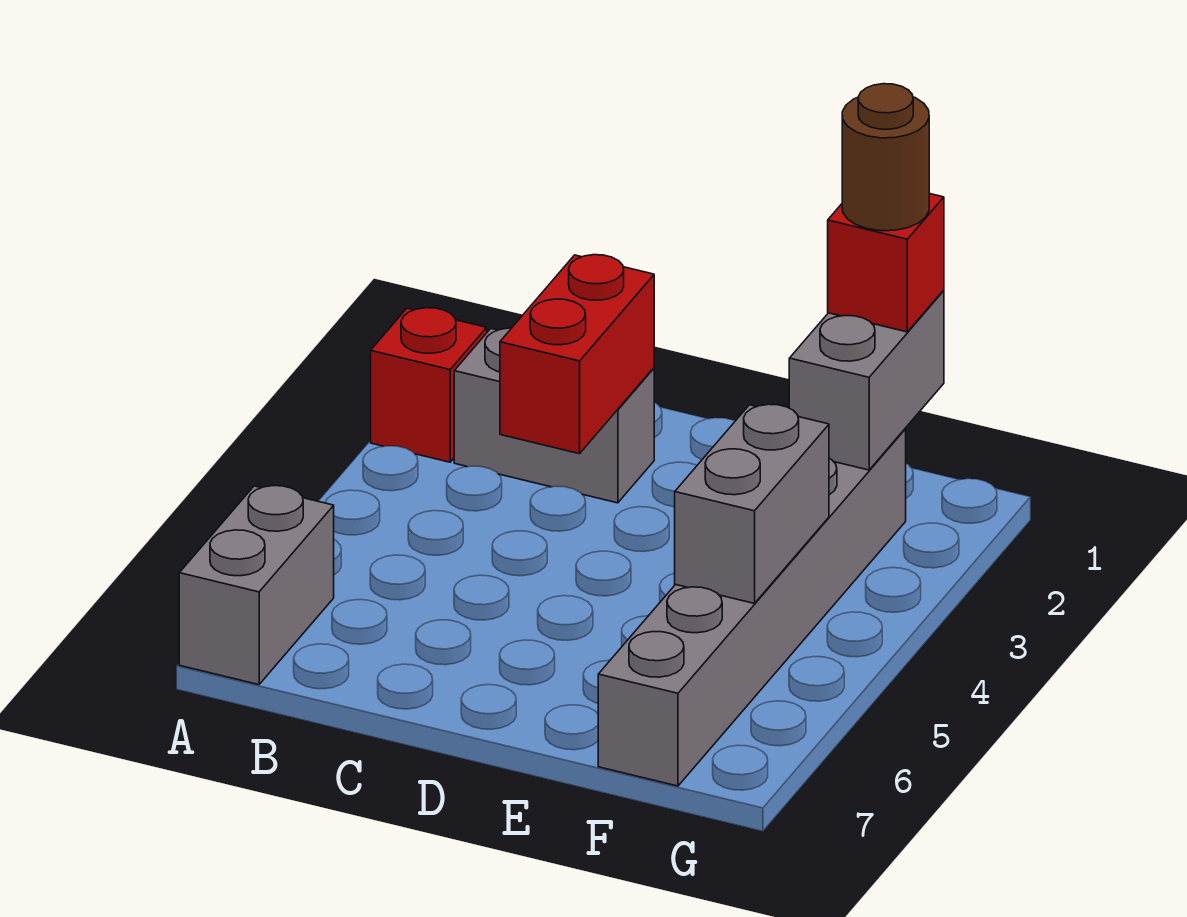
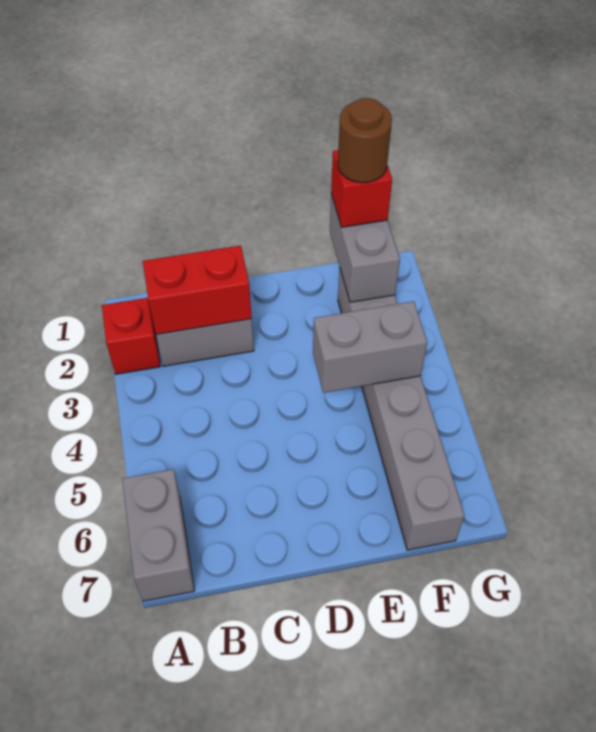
red 1x2 brick [500,255,654,454] -> red 1x2 brick turned to [143,246,252,334]
grey 1x2 brick [675,404,829,604] -> grey 1x2 brick turned to [313,301,427,393]

